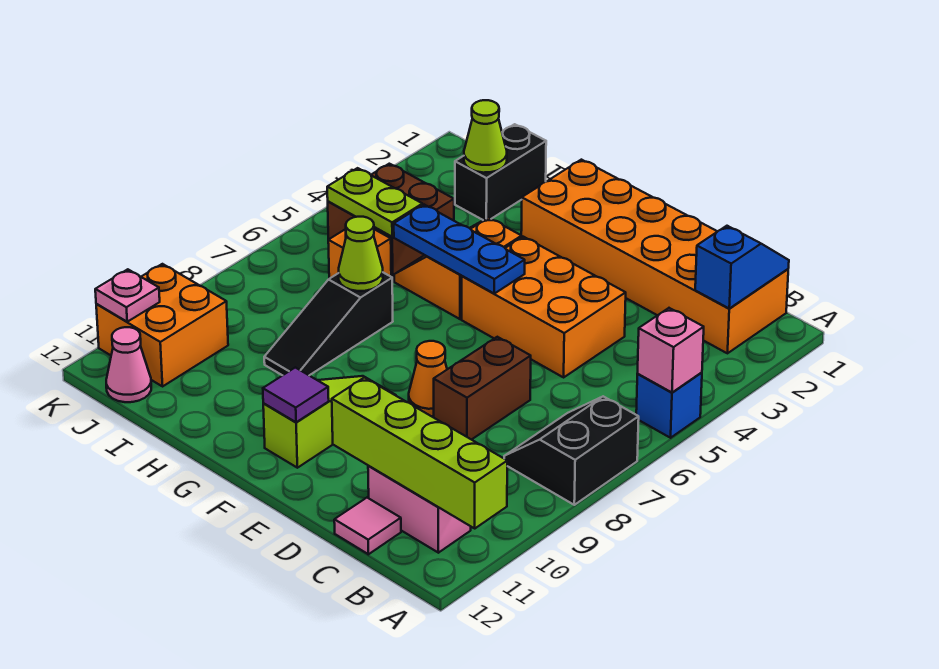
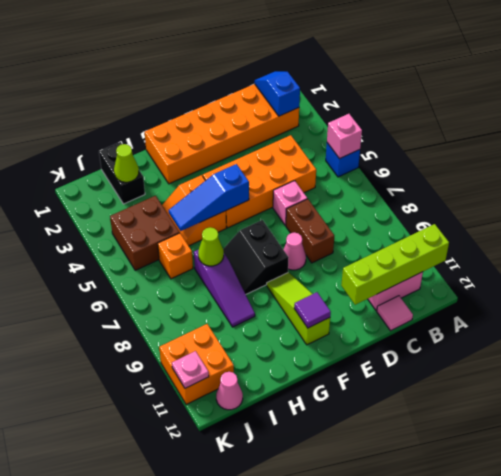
black 2x2 slope [504,396,639,505] -> black 2x2 slope moved to [223,220,289,294]
orange 2x3 brick [462,237,626,377] -> orange 2x4 brick [203,135,316,228]
none -> pink 1x1 brick [273,181,307,225]
orange 1x1 cone [409,341,447,416] -> pink 1x1 cone [283,232,306,270]
blue 1x3 plate [394,205,525,294] -> blue 1x3 slope [169,164,249,231]
black 1x3 slope [264,273,393,375] -> purple 1x3 slope [194,250,255,327]
lime 1x2 plate [327,168,422,237] -> none

